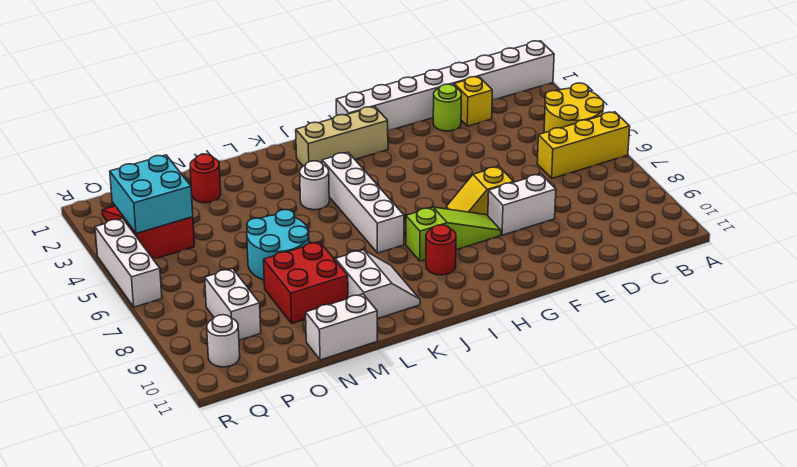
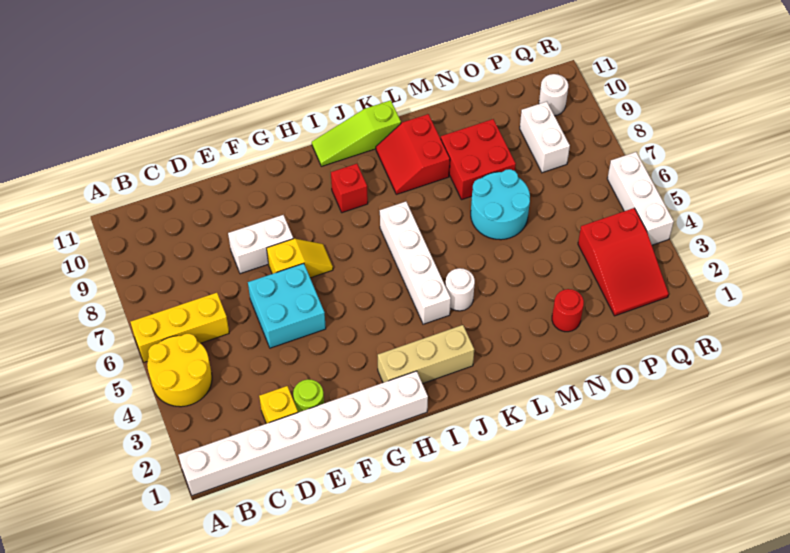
lime 1x3 slope [406,207,501,261] -> lime 1x3 slope moved to [312,100,401,166]
red 1x1 round brick [426,225,456,275] -> red 1x1 brick [331,164,368,213]
white 2x2 slope [335,250,420,319] -> red 2x2 slope [376,114,450,194]
white 1x2 brick [306,294,377,360] -> none
cyan 2x2 brick [110,155,193,233] -> cyan 2x2 brick moved to [248,263,326,348]

